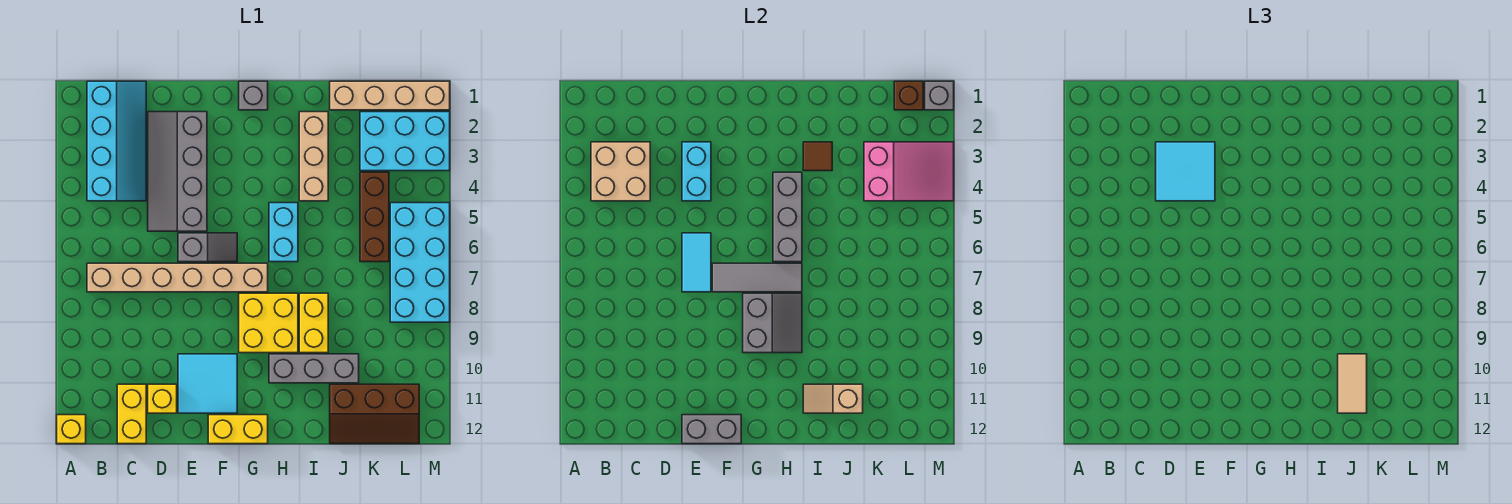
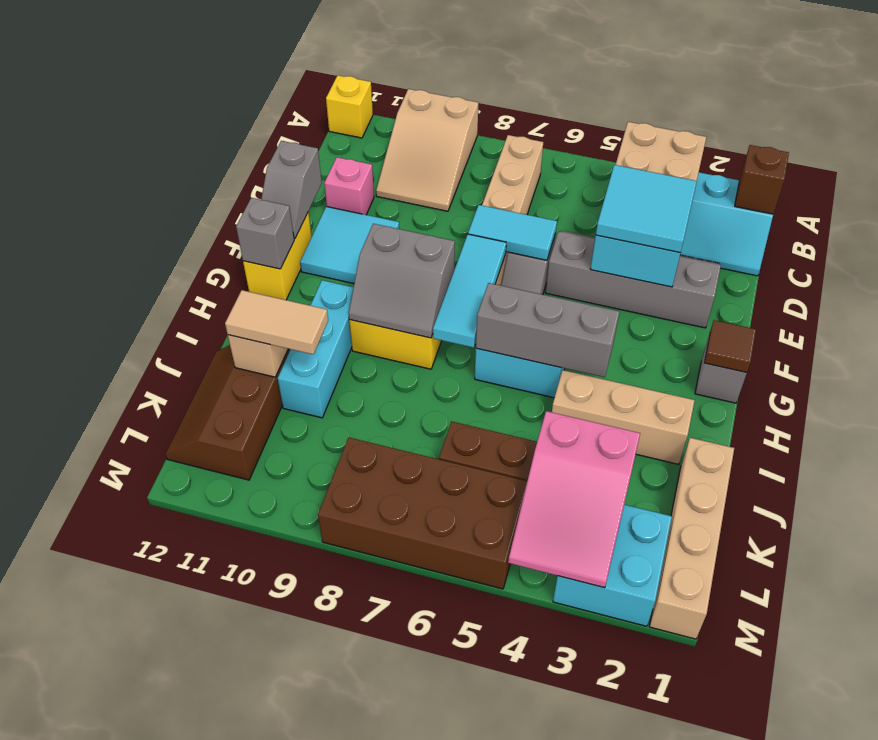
none -> tan 2x3 slope [376,89,478,211]
yellow 1x2 brick [117,384,146,444] -> none
yellow 1x1 brick [148,384,177,413] -> pink 1x1 brick [324,157,374,215]
grey 1x2 brick [682,415,741,444] -> grey 1x2 slope [261,141,322,239]
grey 1x3 tile [712,263,802,292] -> cyan 1x3 tile [433,234,506,348]
grey 1x3 brick [269,354,359,383] -> cyan 1x3 brick [278,280,354,418]
brown 1x1 tile [803,142,832,171] -> brown 1x1 tile moved to [704,320,756,372]
yellow 1x2 brick [299,293,328,353] -> none
cyan 2x3 brick [360,112,450,171] -> cyan 2x2 brick [553,505,672,626]
brown 1x1 brick [894,81,923,110] -> brown 1x1 brick moved to [735,145,789,214]
cyan 2x4 brick [390,203,450,322] -> brown 2x4 brick [318,437,527,589]
grey 1x1 brick [925,81,954,110] -> grey 1x1 brick moved to [236,198,294,269]

